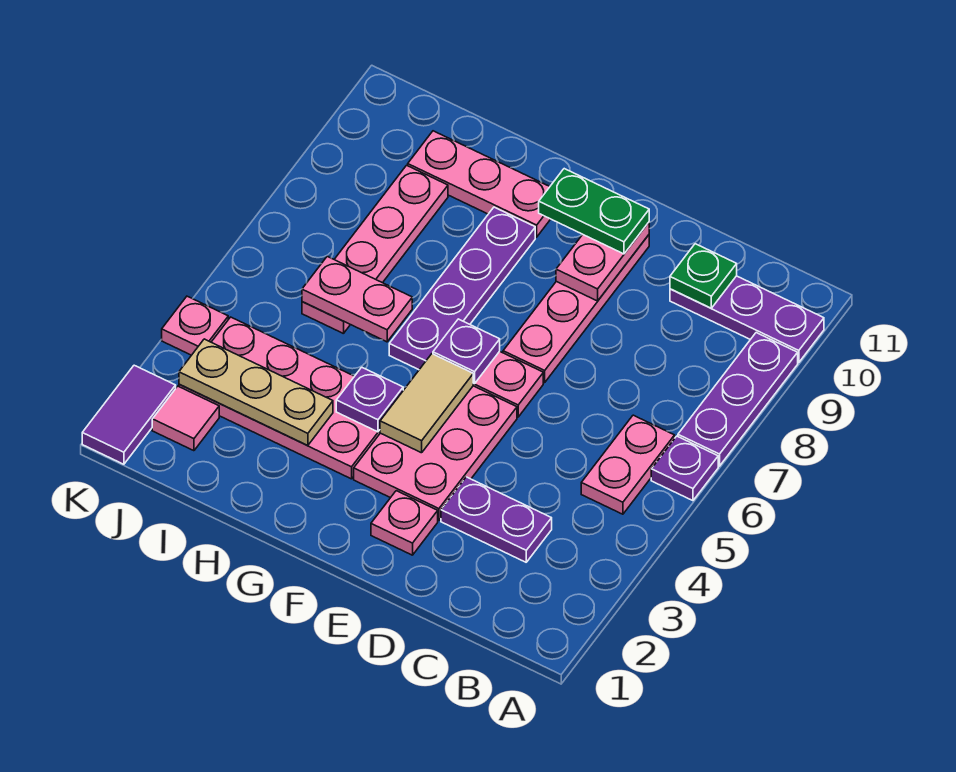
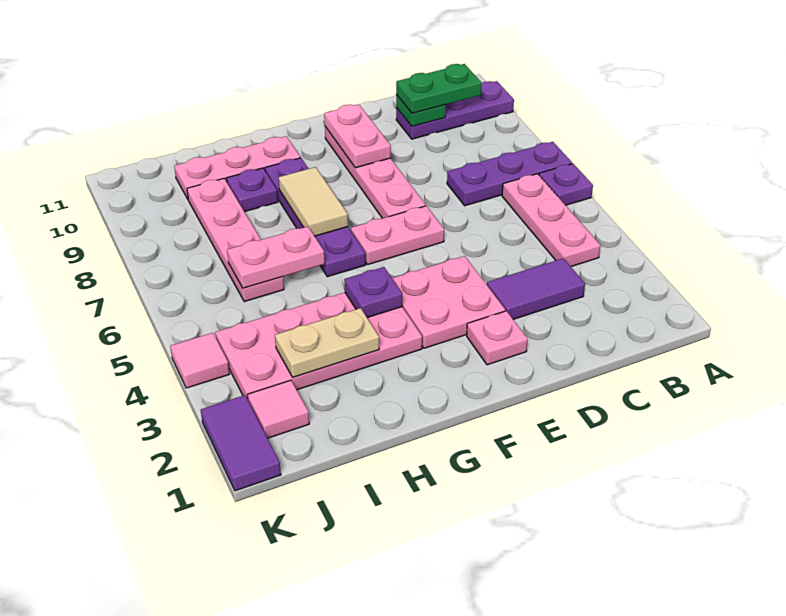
purple 1x3 plate [678,333,798,466] -> purple 1x3 plate turned to [447,142,572,206]
pink 1x2 plate [581,415,675,514] -> pink 1x3 plate [502,174,601,266]
purple 1x2 plate [441,477,552,562] -> purple 1x2 tile [487,258,585,319]
pink 2x3 plate [354,386,517,521] -> pink 2x2 plate [392,256,505,348]
green 1x2 plate [539,169,649,254] -> green 1x2 plate moved to [396,64,481,113]
tan 1x2 tile [380,354,473,453] -> tan 1x2 tile moved to [279,167,348,236]
purple 1x1 plate [433,319,500,384] -> purple 1x1 plate moved to [226,168,278,212]
tan 1x3 plate [179,339,333,445] -> tan 1x2 plate [275,308,379,377]
pink 1x1 plate [162,296,228,355] -> pink 1x1 tile [170,333,229,388]

